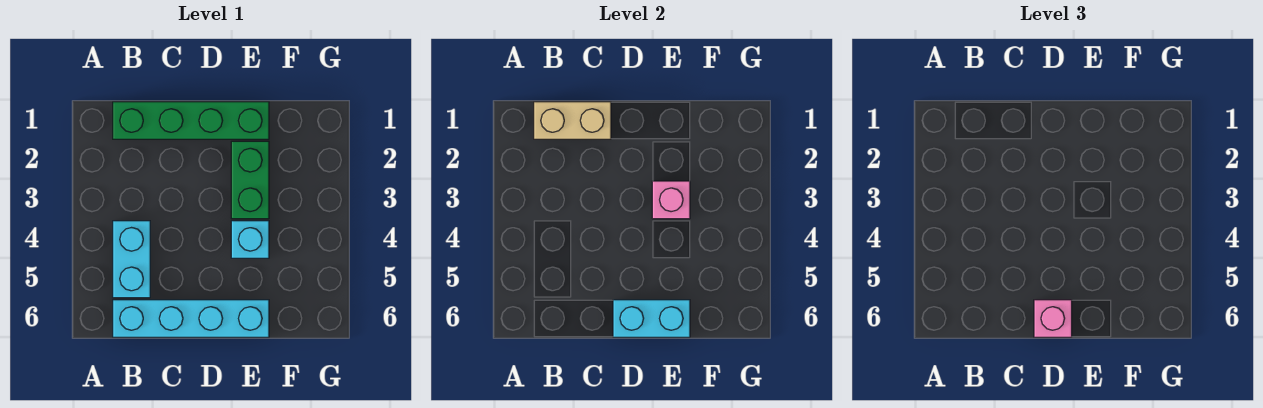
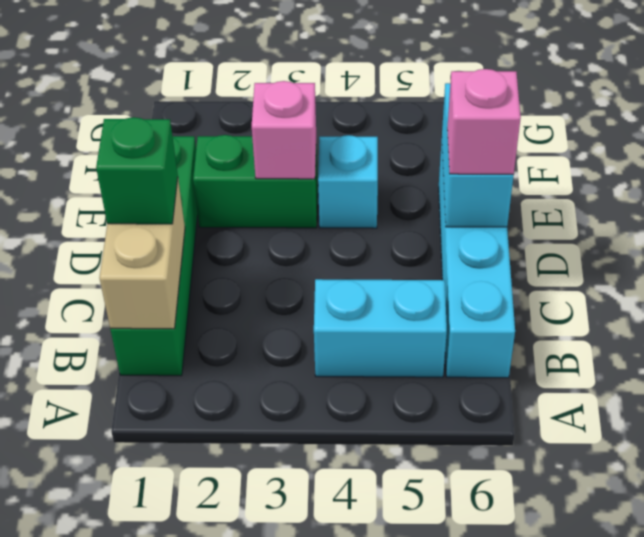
none -> green 1x1 brick [96,117,178,224]

